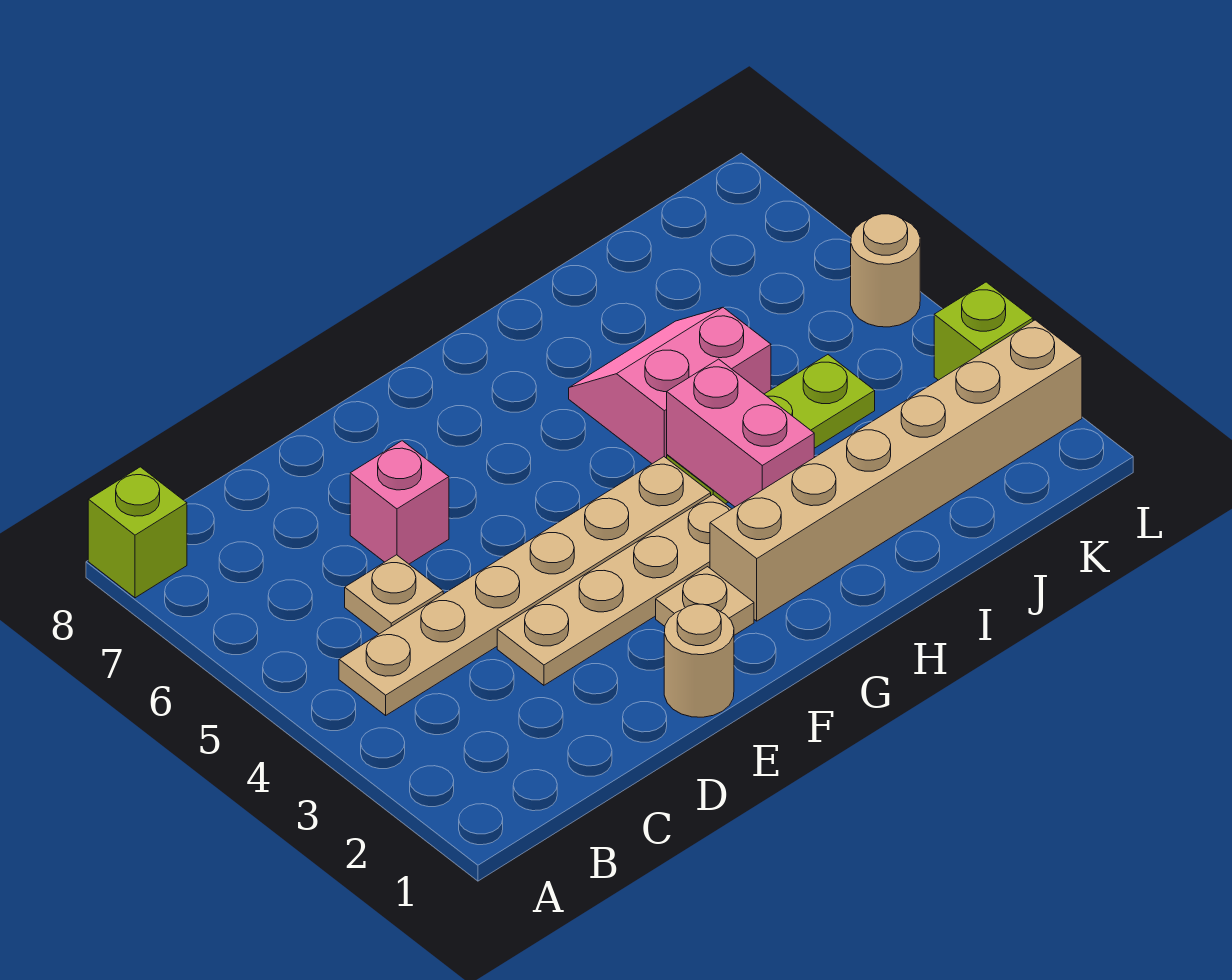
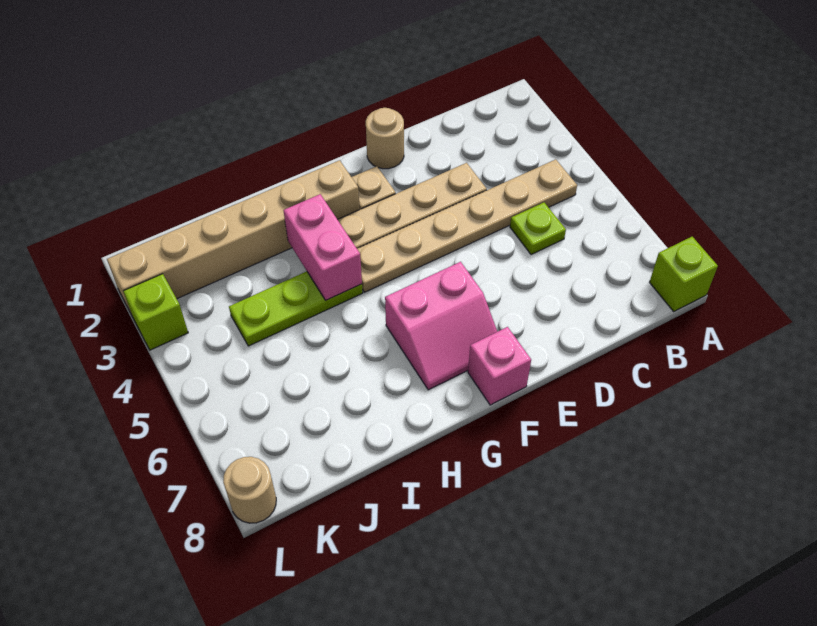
tan 1x1 plate [345,555,443,634] -> lime 1x1 plate [510,203,566,255]
pink 1x1 brick [350,441,449,564] -> pink 1x1 brick moved to [468,327,531,405]
pink 2x2 slope [569,307,771,464] -> pink 2x2 slope moved to [385,262,497,390]
tan 1x1 round brick [851,214,920,327] -> tan 1x1 round brick moved to [223,457,276,523]

